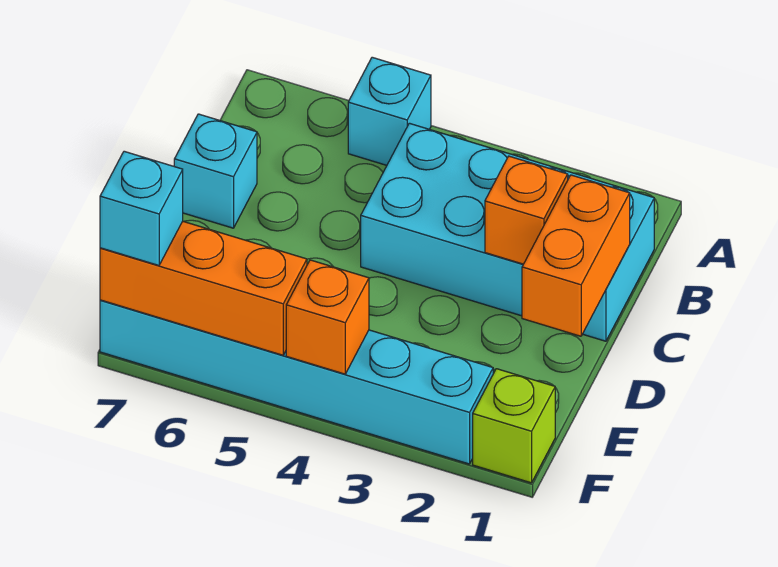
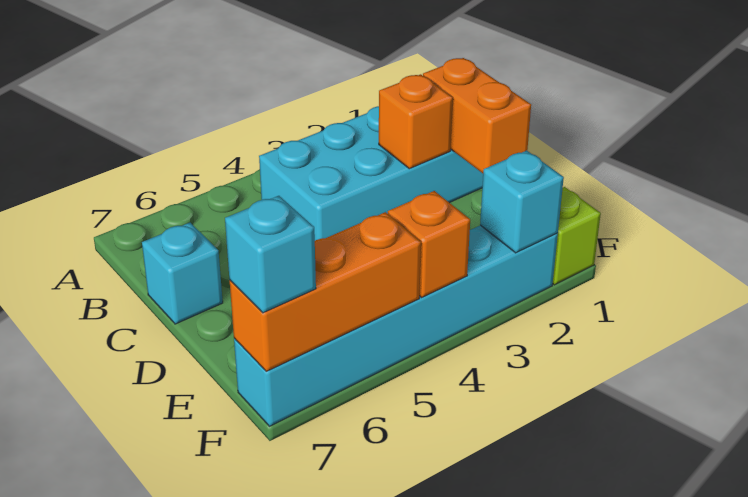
cyan 1x1 brick [348,57,431,165] -> cyan 1x1 brick moved to [480,150,564,253]

